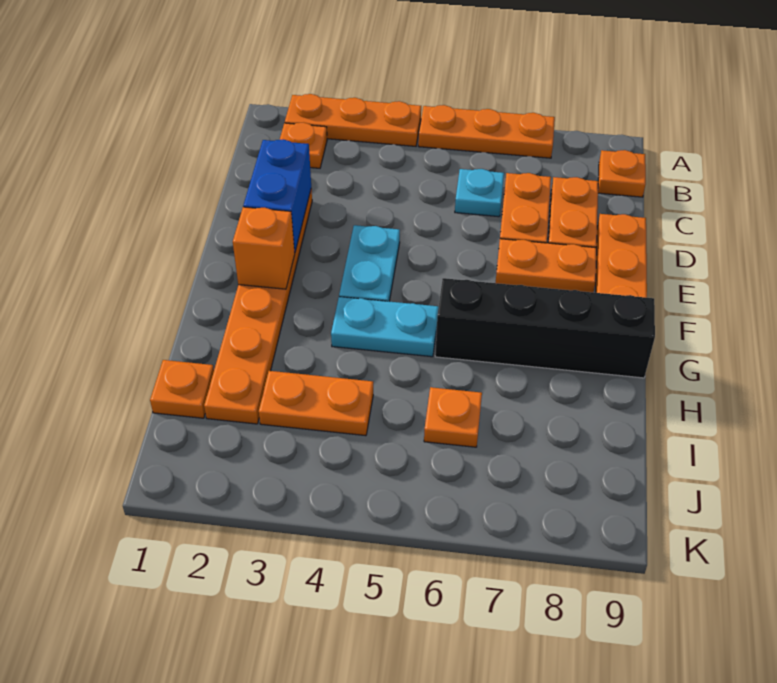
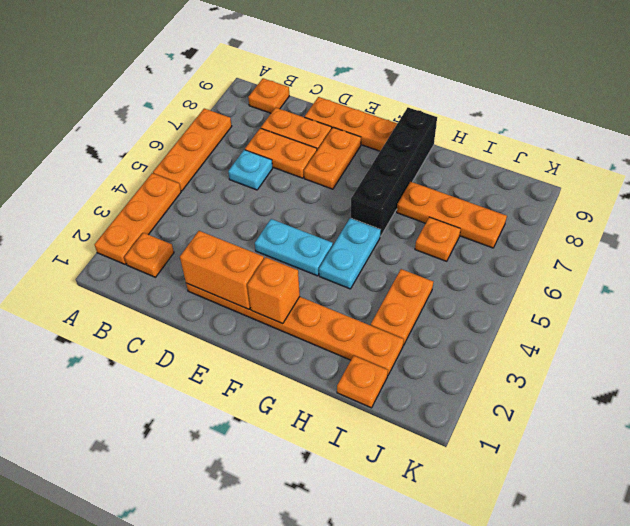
blue 1x2 brick [243,139,311,252] -> orange 1x2 brick [180,231,264,309]
none -> orange 1x3 plate [397,182,507,248]

